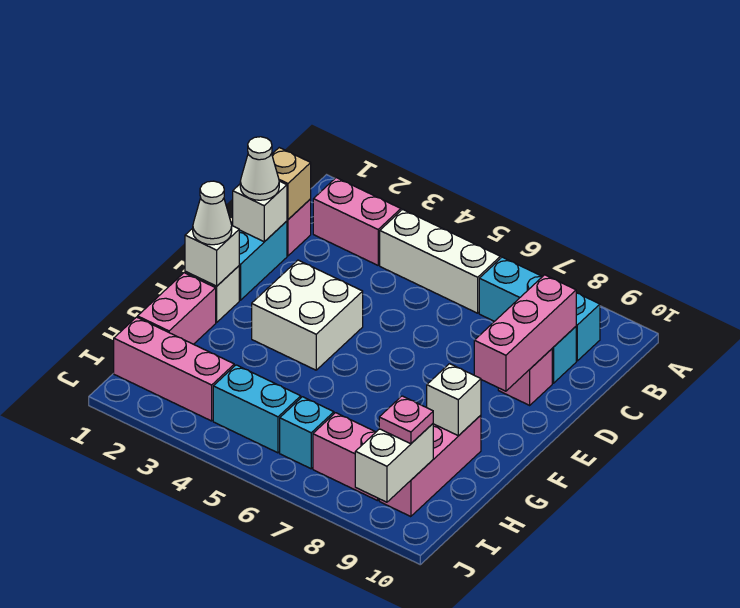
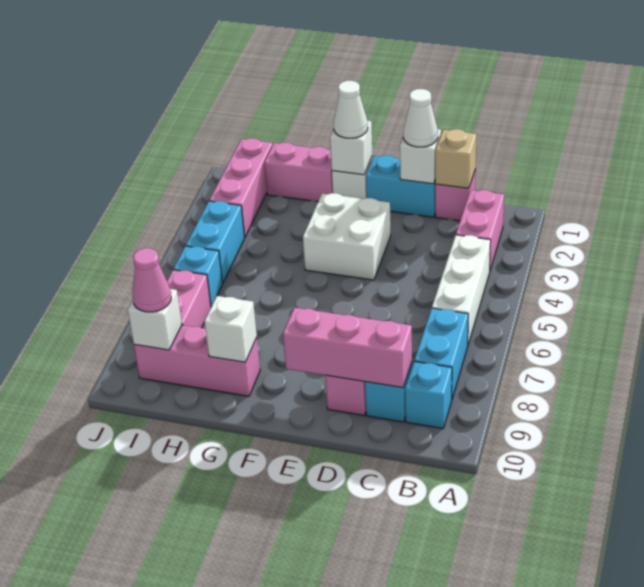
white 1x2 brick [355,424,433,502] -> white 1x1 brick [128,289,182,350]
pink 1x1 plate [379,396,433,444] -> pink 1x1 cone [132,248,171,312]

